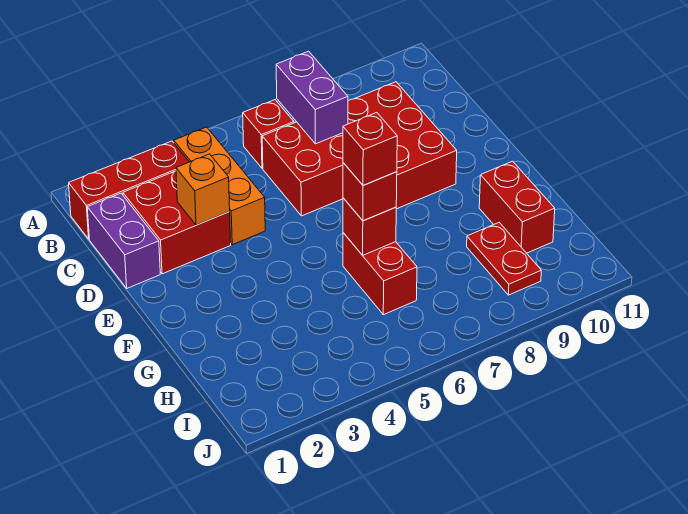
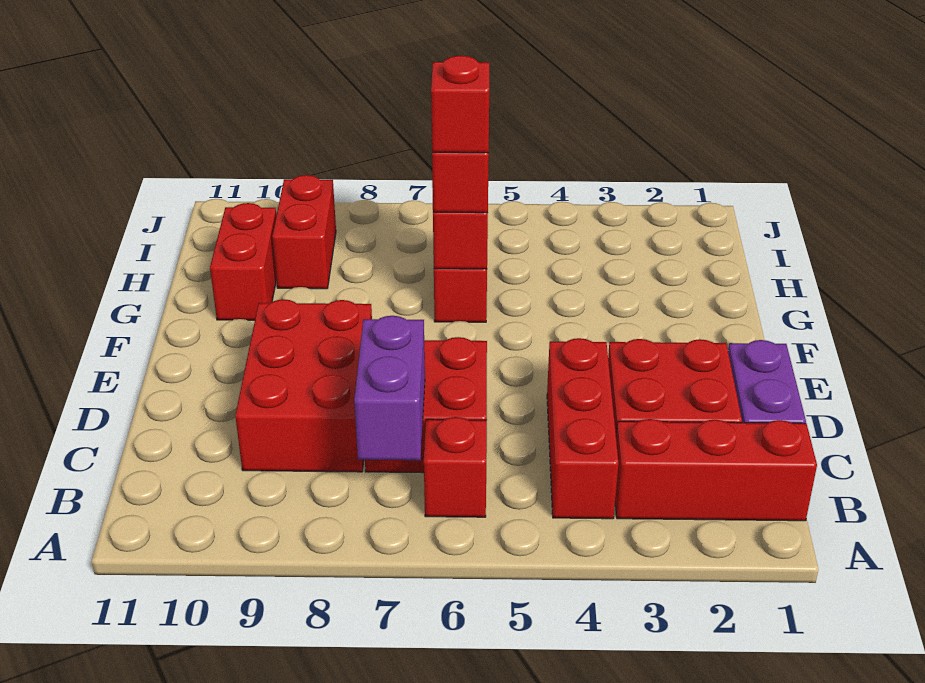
orange 1x3 brick [174,127,265,245] -> red 1x3 brick [547,338,618,519]
orange 1x1 brick [176,154,230,225] -> none
red 1x2 plate [467,223,541,295] -> red 1x2 brick [272,175,336,289]

